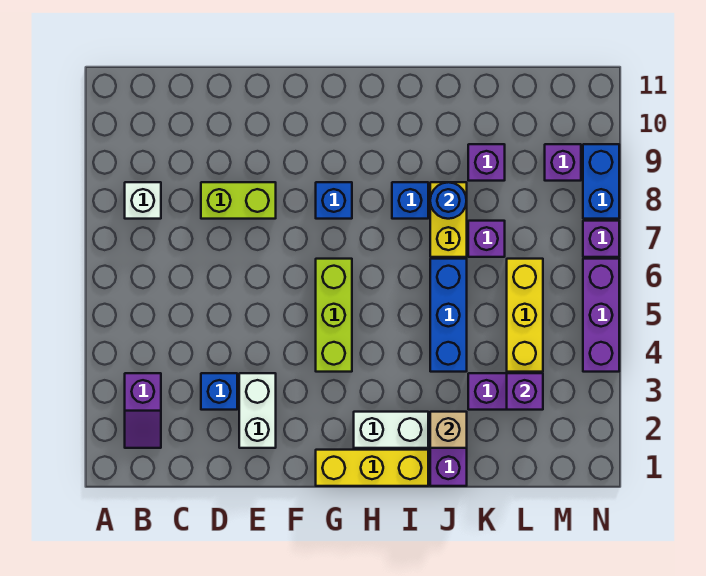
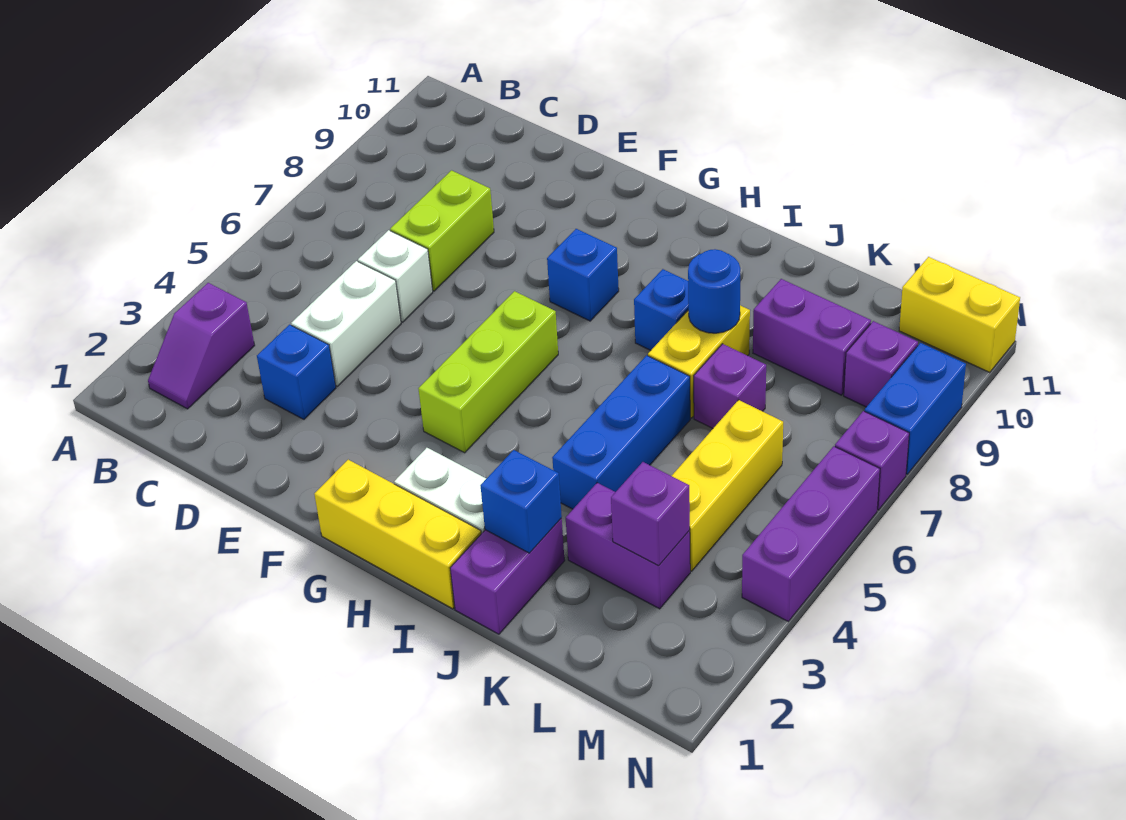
white 1x1 brick [125,182,161,219] -> white 1x1 brick moved to [358,230,433,322]
lime 1x2 brick [201,182,276,219] -> lime 1x2 brick turned to [390,170,494,291]
white 1x2 brick [239,373,276,448] -> white 1x2 brick moved to [291,261,401,386]
tan 1x1 brick [430,412,467,448] -> blue 1x1 brick [480,450,562,553]
purple 1x1 brick [468,144,505,181] -> purple 1x2 brick [753,279,871,395]
none -> yellow 1x2 brick [899,257,1020,372]

